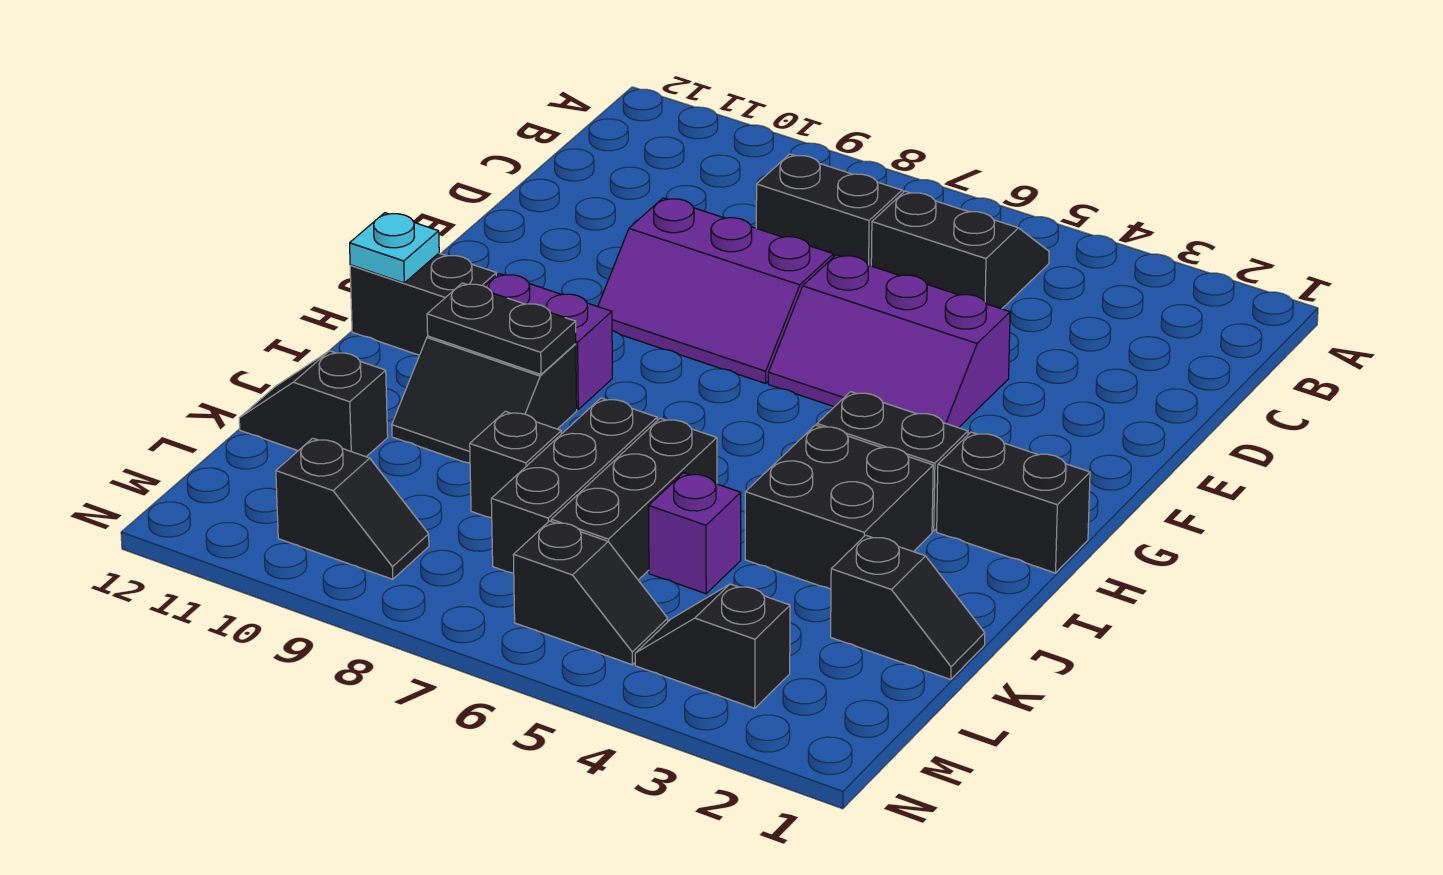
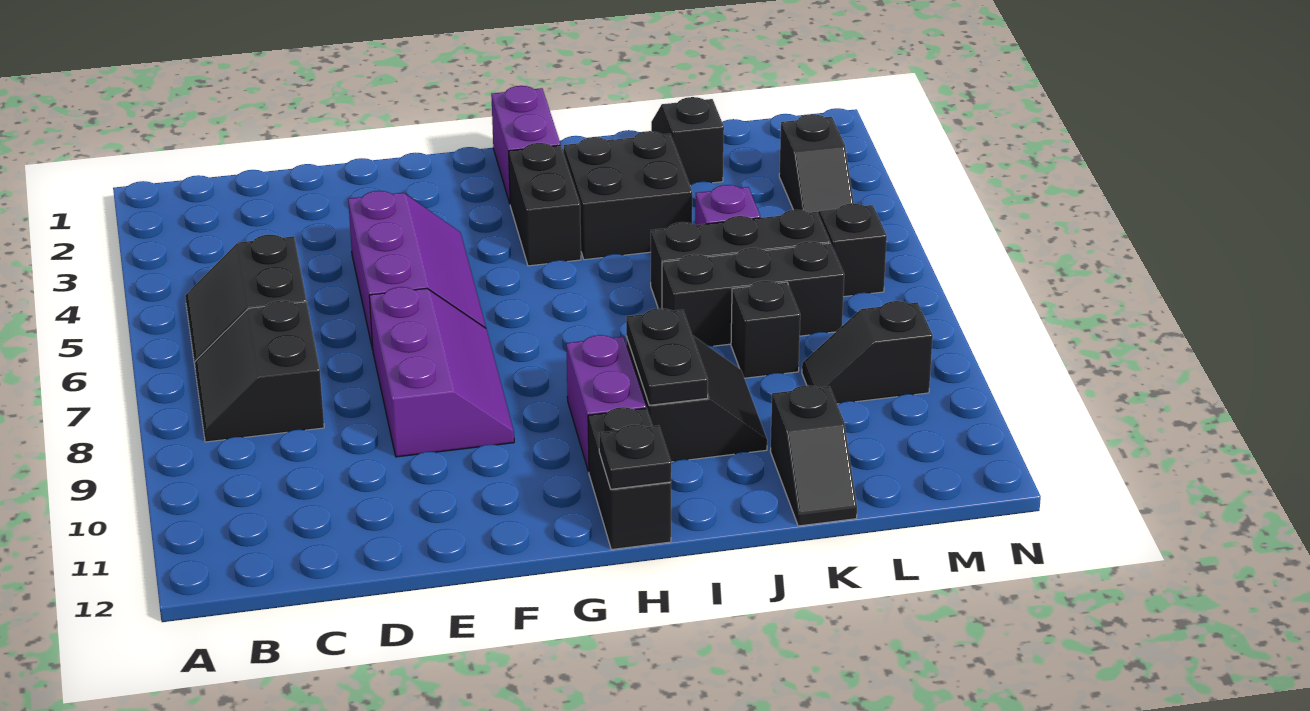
black 1x2 brick [937,432,1090,573] -> purple 1x2 brick [491,86,561,203]
cyan 1x1 plate [350,213,439,283] -> black 1x1 plate [599,425,671,489]
black 1x2 slope [276,438,429,579] -> black 1x2 slope turned to [802,301,933,404]

